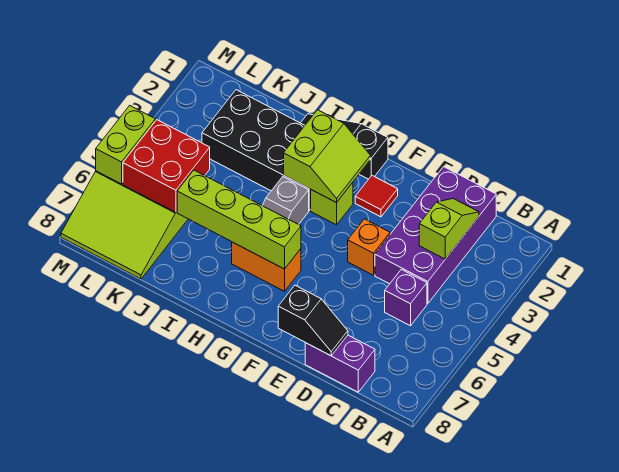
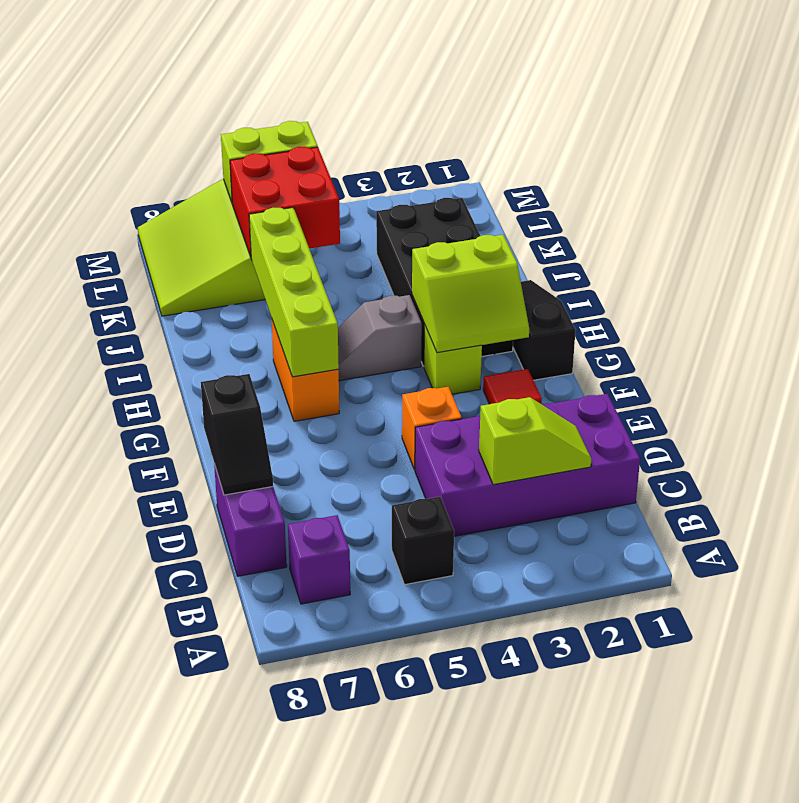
none -> black 1x1 brick [392,497,454,584]
purple 1x1 brick [385,269,427,326] -> purple 1x1 brick moved to [288,515,350,604]

